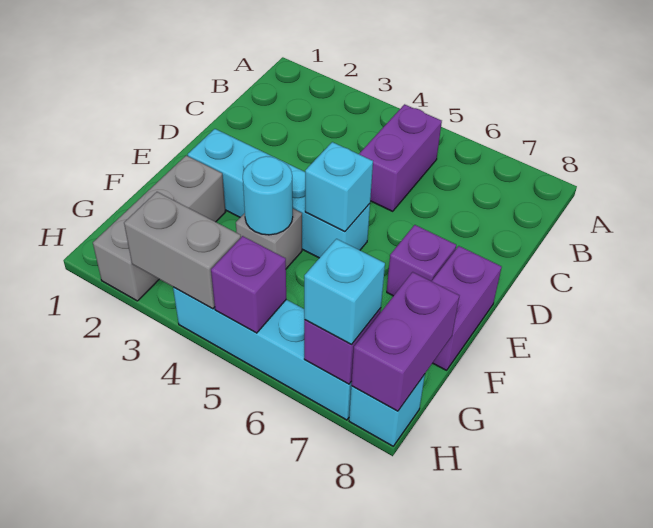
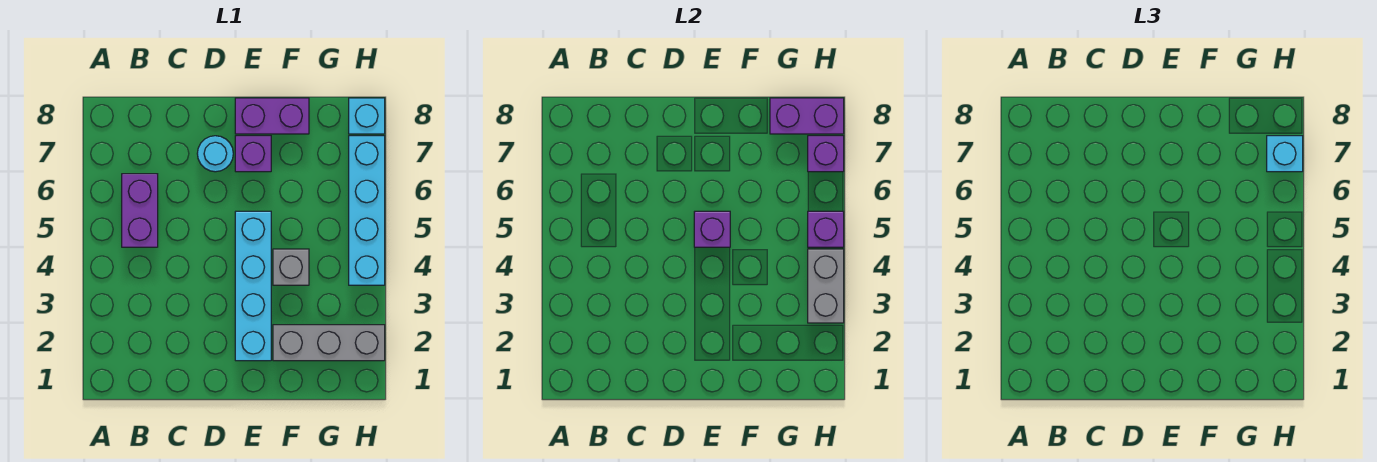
purple 1x2 brick [359,104,442,211] -> purple 1x2 brick turned to [122,174,158,247]
cyan 1x1 brick [305,142,373,232] -> purple 1x1 brick [694,211,730,247]
cyan 1x1 round brick [243,156,293,235] -> cyan 1x1 round brick moved to [197,136,233,172]

